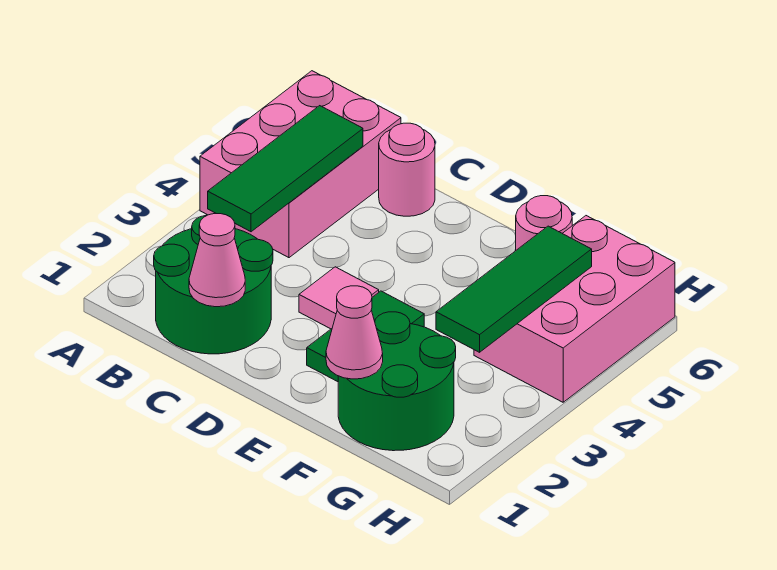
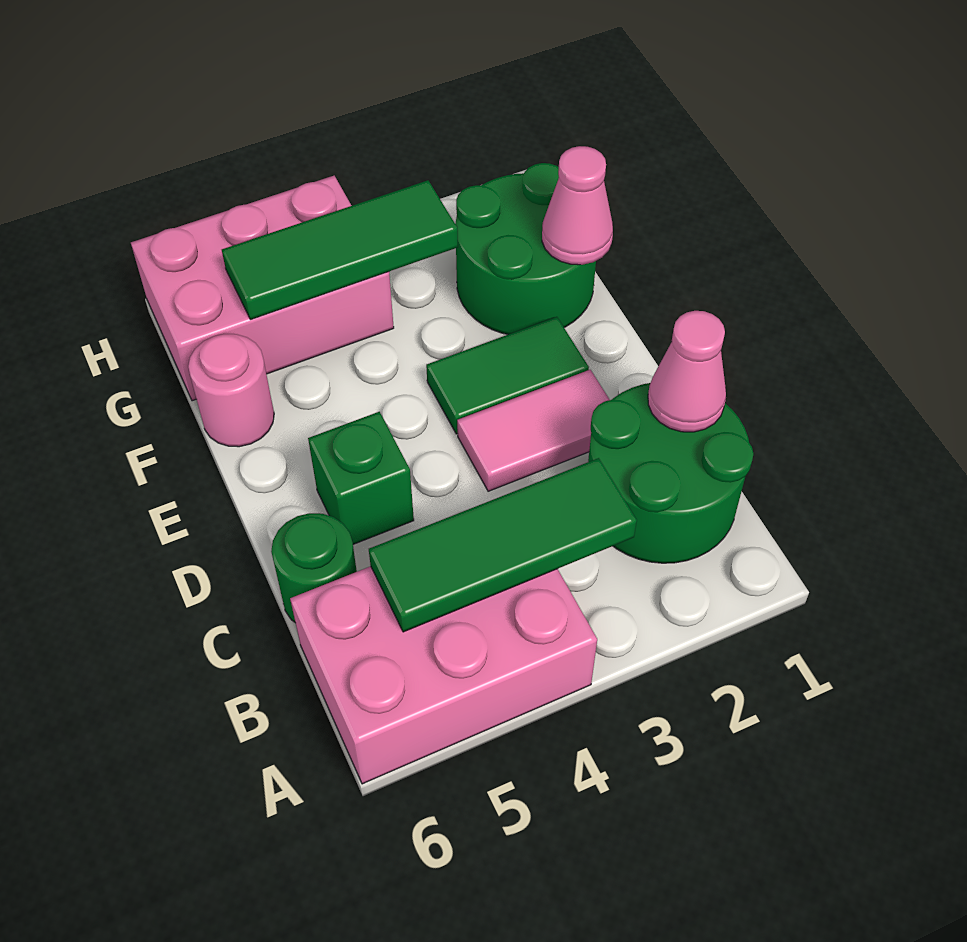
pink 1x1 round brick [379,123,435,216] -> green 1x1 round brick [271,513,357,622]
pink 1x1 tile [299,267,379,329] -> pink 1x2 tile [457,370,610,491]
none -> green 1x1 brick [308,412,414,544]

